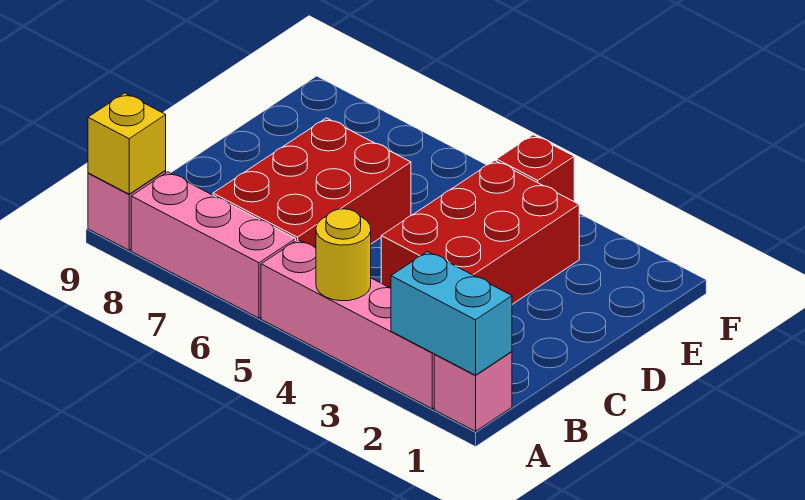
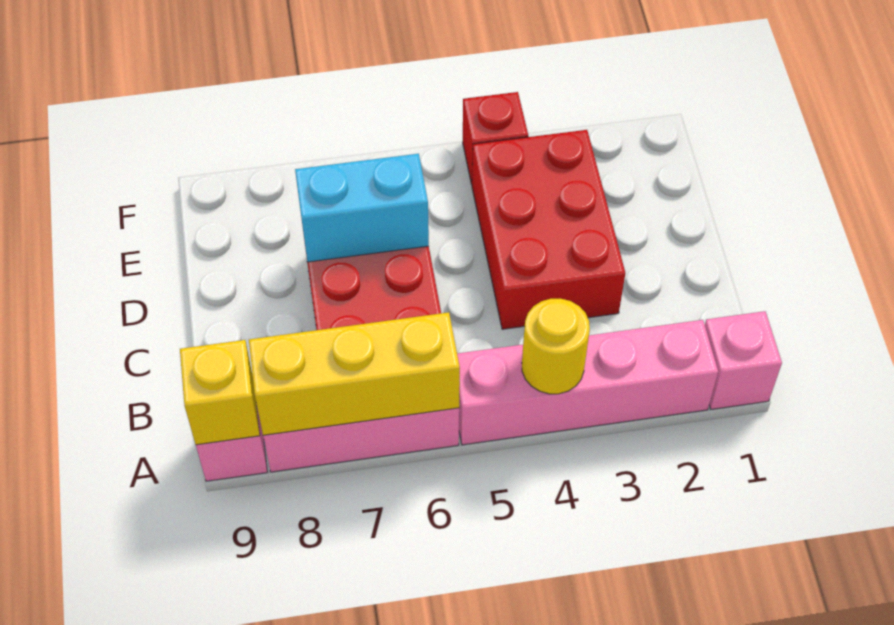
cyan 1x2 brick [391,252,512,375] -> cyan 1x2 brick moved to [295,154,429,262]
none -> yellow 1x3 brick [249,312,460,435]

